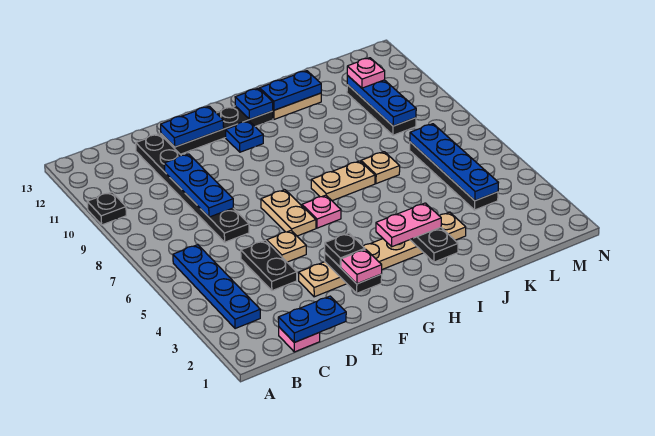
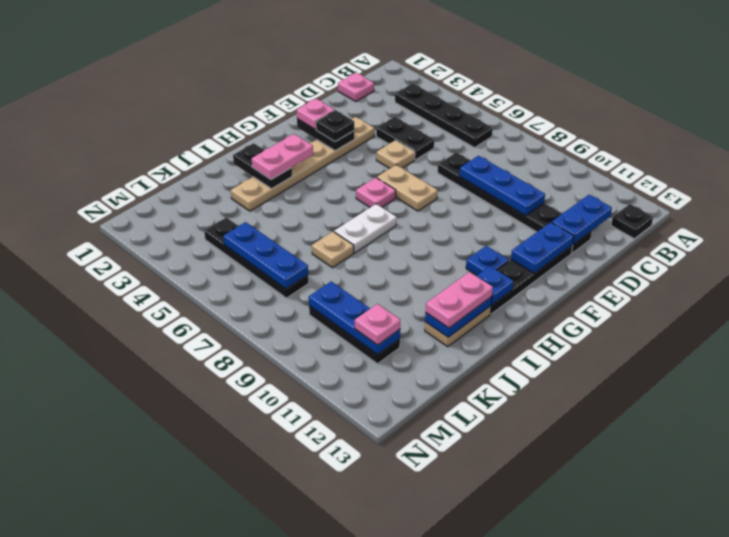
black 1x1 plate [87,192,126,225] -> black 1x1 plate moved to [611,204,653,239]
blue 1x4 plate [173,245,260,329] -> black 1x4 plate [395,83,493,148]
blue 1x2 plate [278,296,346,342] -> blue 1x2 plate moved to [552,195,612,244]
tan 1x2 plate [311,161,375,201] -> white 1x2 plate [334,204,397,253]
none -> pink 1x2 plate [426,272,493,328]
blue 1x4 plate [410,124,498,201] -> blue 1x3 plate [223,222,308,289]

